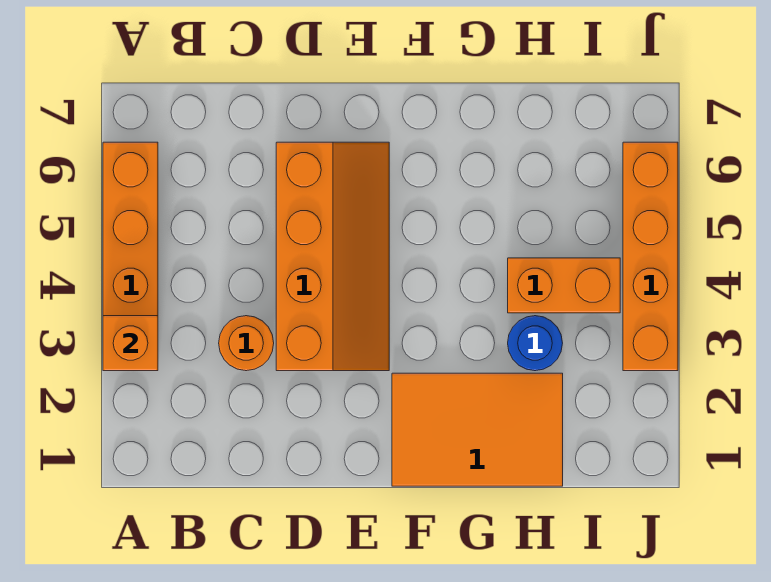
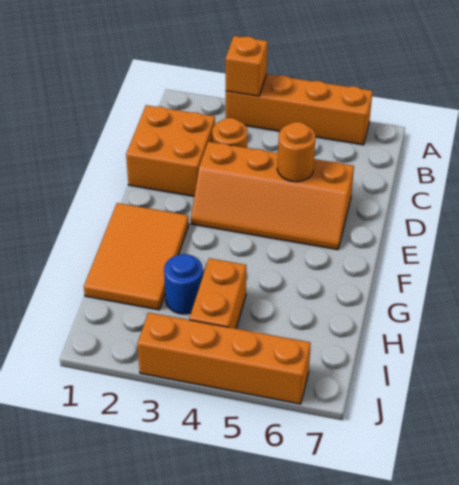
none -> orange 2x2 brick [126,105,215,196]
none -> orange 1x1 round brick [277,122,316,182]

